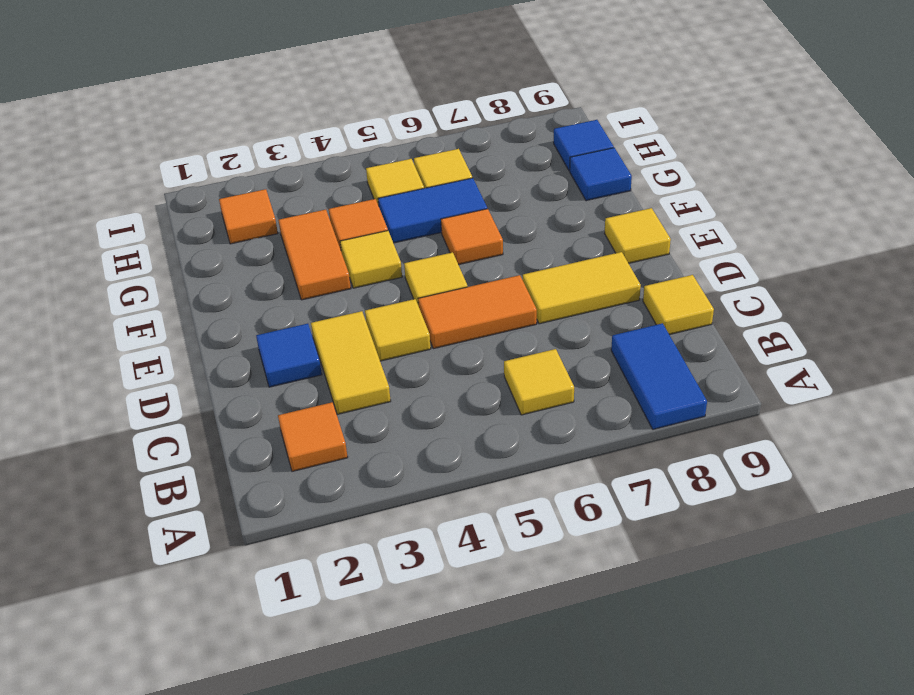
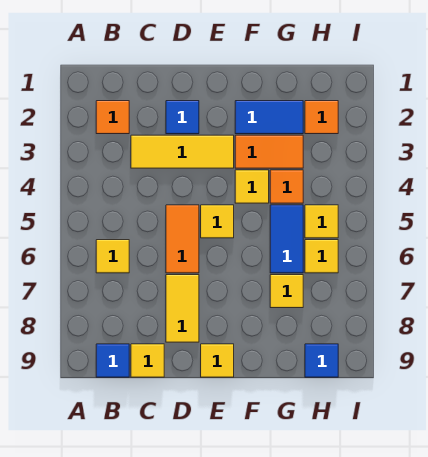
blue 1x2 tile [611,323,707,429] -> blue 1x2 tile moved to [235,101,303,134]
yellow 1x2 tile [311,311,391,415] -> yellow 1x3 tile [131,135,234,168]
yellow 1x1 tile [365,299,431,361] -> yellow 1x1 tile moved to [270,275,303,308]
orange 1x1 tile [441,209,503,265] -> none
blue 1x1 tile [570,148,632,201] -> blue 1x1 tile moved to [96,344,129,377]

